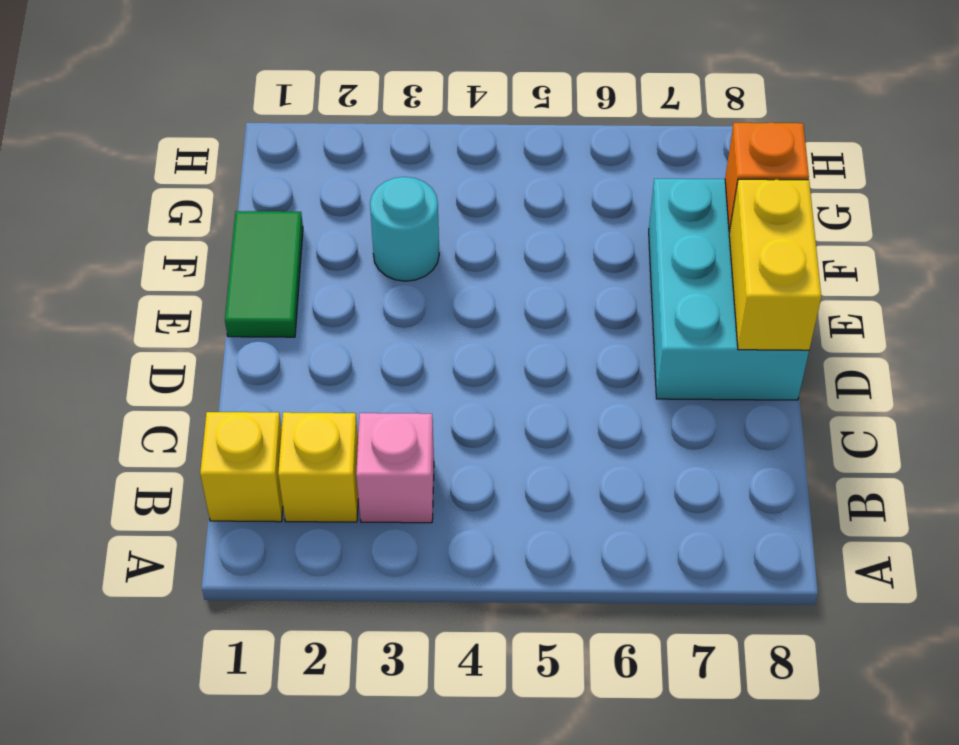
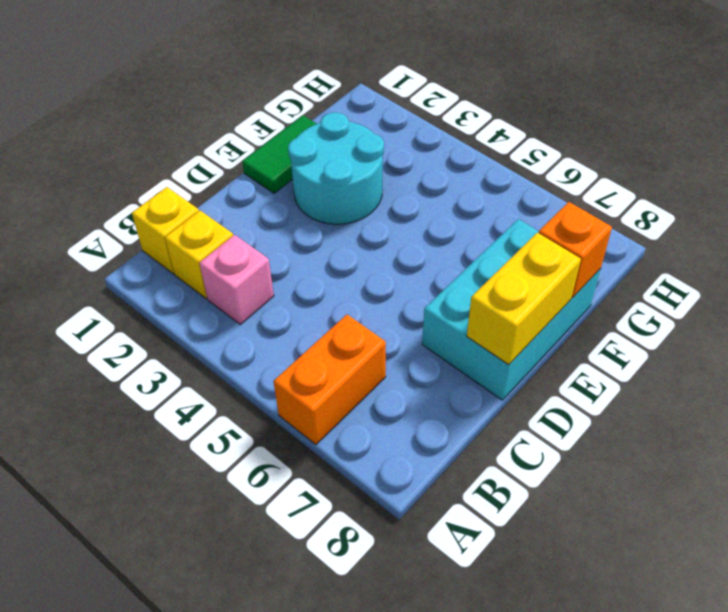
none -> orange 1x2 brick [273,315,386,445]
cyan 1x1 round brick [370,177,439,281] -> cyan 2x2 round brick [288,112,384,224]

